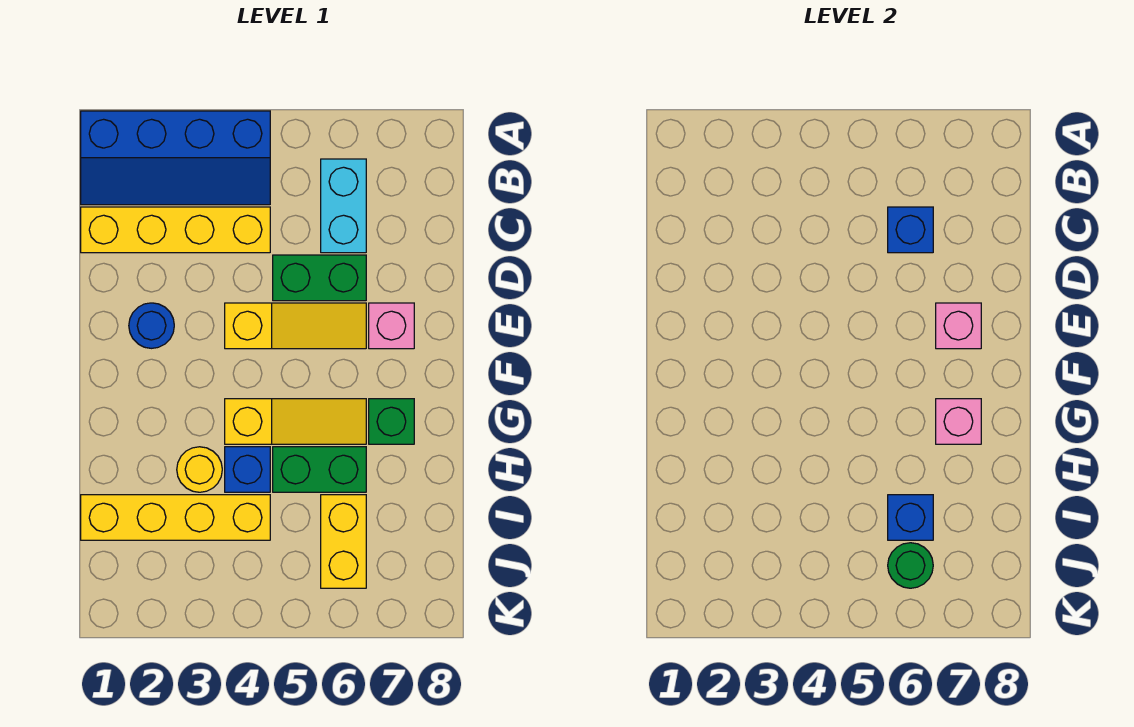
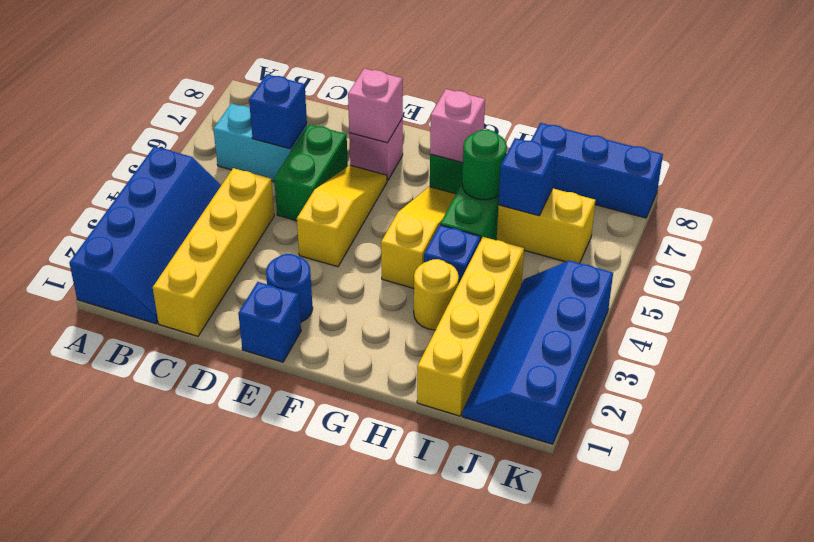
none -> blue 1x1 brick [238,282,301,362]
none -> blue 1x3 brick [531,123,663,218]
none -> blue 2x4 slope [462,261,613,444]
green 1x1 round brick [888,543,933,588] -> green 1x1 round brick moved to [462,129,507,200]

